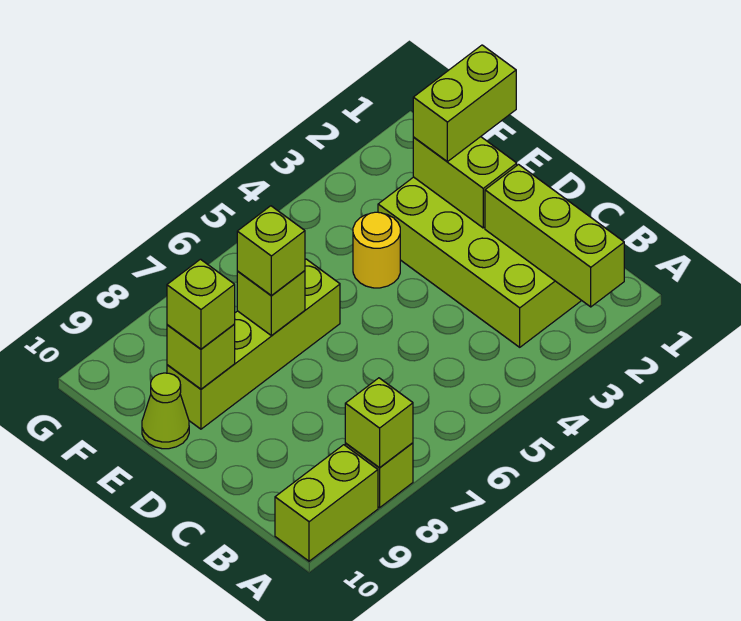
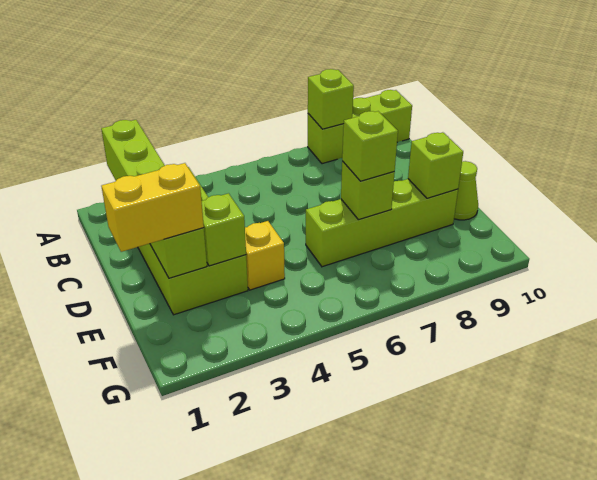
lime 1x2 brick [413,45,516,162] -> yellow 1x2 brick [102,163,204,252]
yellow 1x1 round brick [353,212,400,288] -> yellow 1x1 brick [245,221,285,290]
lime 1x1 brick [167,259,235,349] -> lime 1x1 brick moved to [202,193,246,266]

